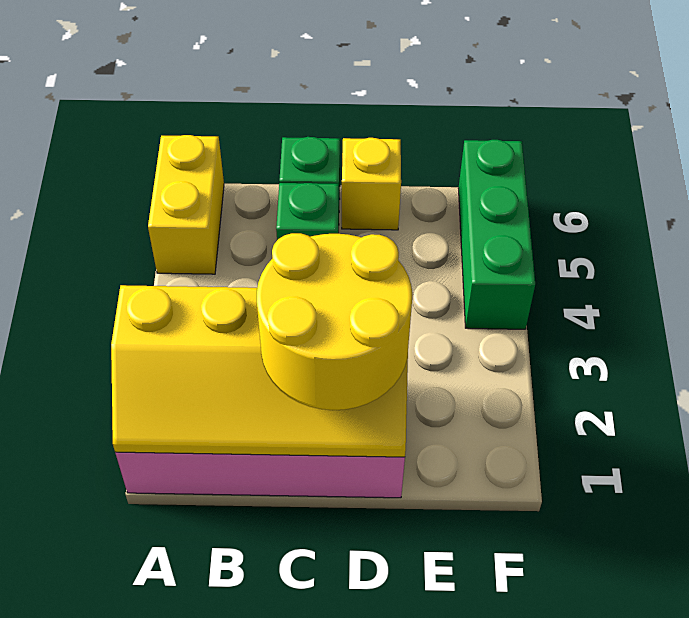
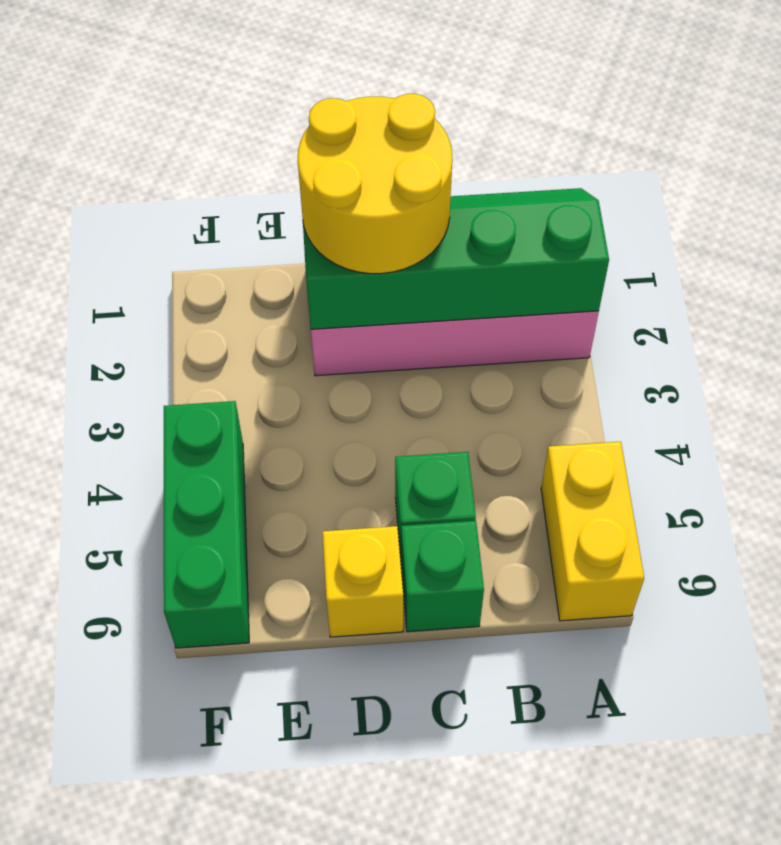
yellow 2x4 slope [111,285,408,457] -> green 2x4 slope [303,188,609,329]

